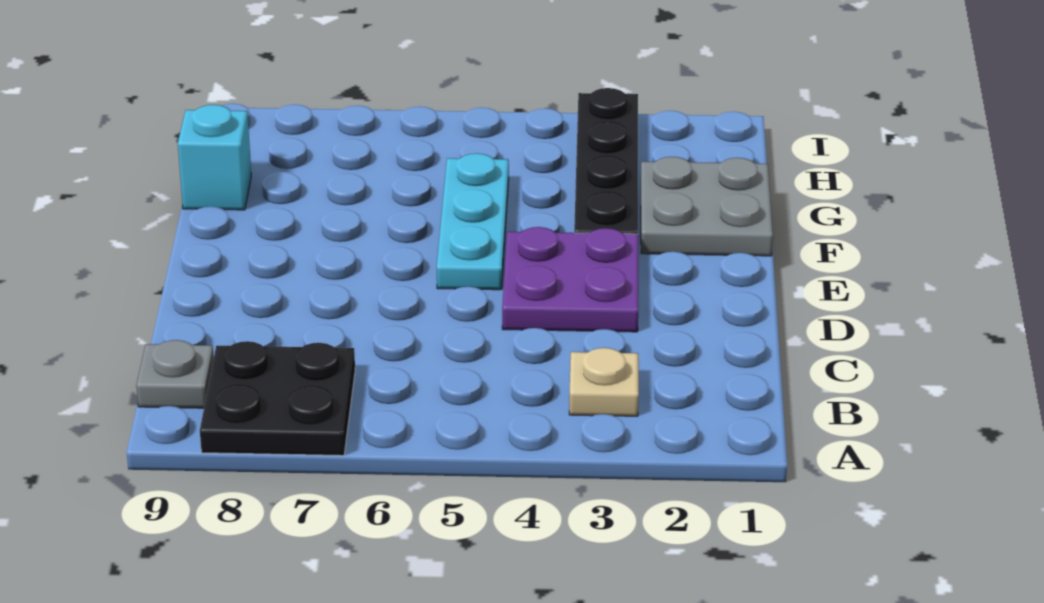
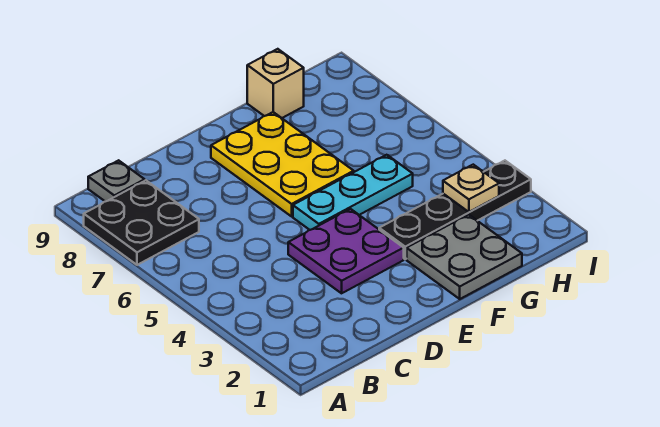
tan 1x1 plate [569,348,639,416] -> tan 1x1 plate moved to [443,165,499,212]
none -> yellow 2x3 plate [211,112,354,216]
cyan 1x1 brick [178,105,251,210] -> tan 1x1 brick [247,49,304,118]

